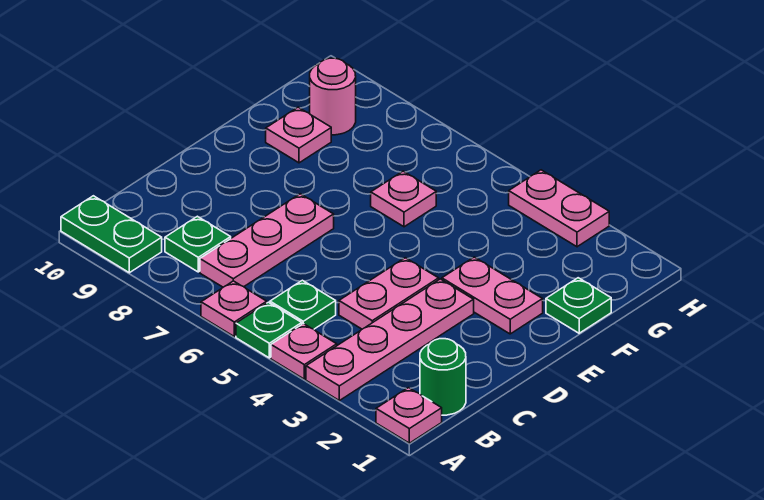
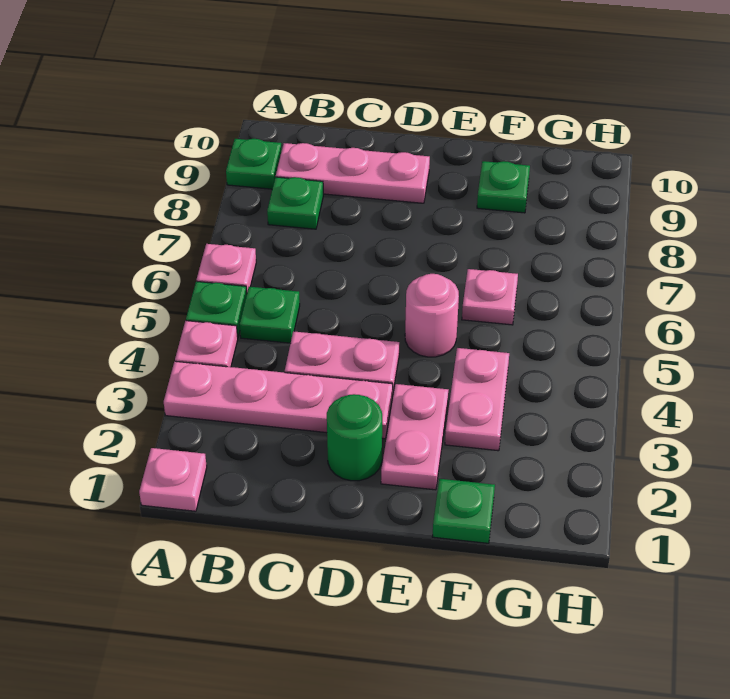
green 1x2 plate [61,196,162,273] -> green 1x1 plate [226,139,282,189]
green 1x1 round brick [420,339,466,415] -> green 1x1 round brick moved to [327,394,382,481]
pink 1x3 plate [200,194,334,287] -> pink 1x3 plate moved to [276,143,430,203]
pink 1x1 plate [266,107,331,163] -> green 1x1 plate [477,161,530,213]
pink 1x1 round brick [310,58,356,135] -> pink 1x1 round brick moved to [405,274,459,357]
pink 1x2 plate [509,170,609,247] -> pink 1x2 plate moved to [445,348,509,451]

